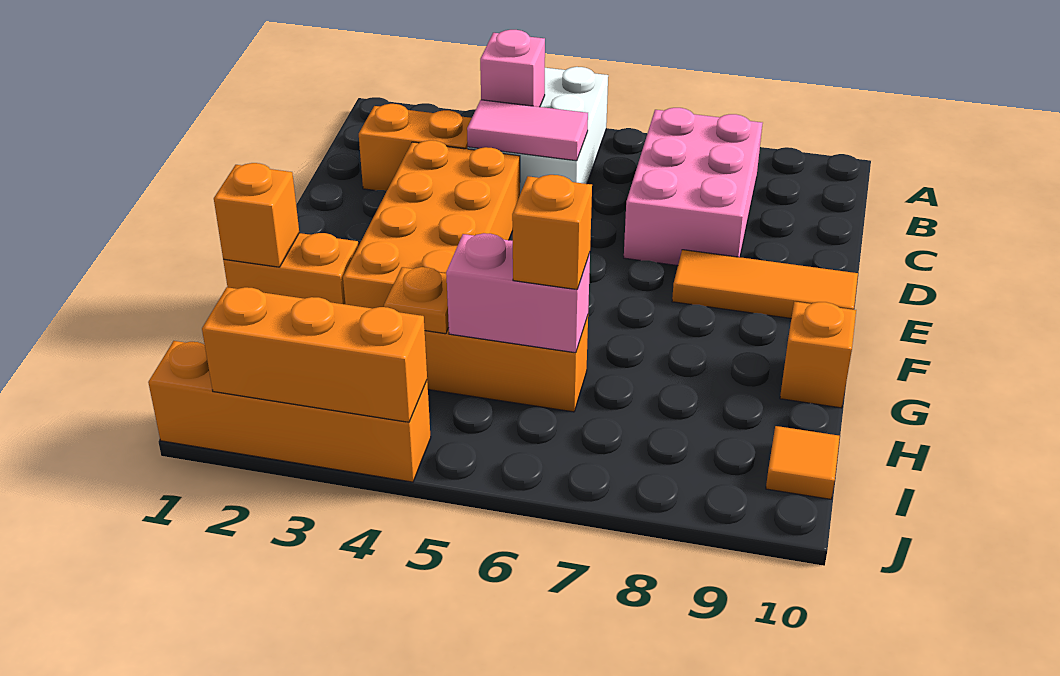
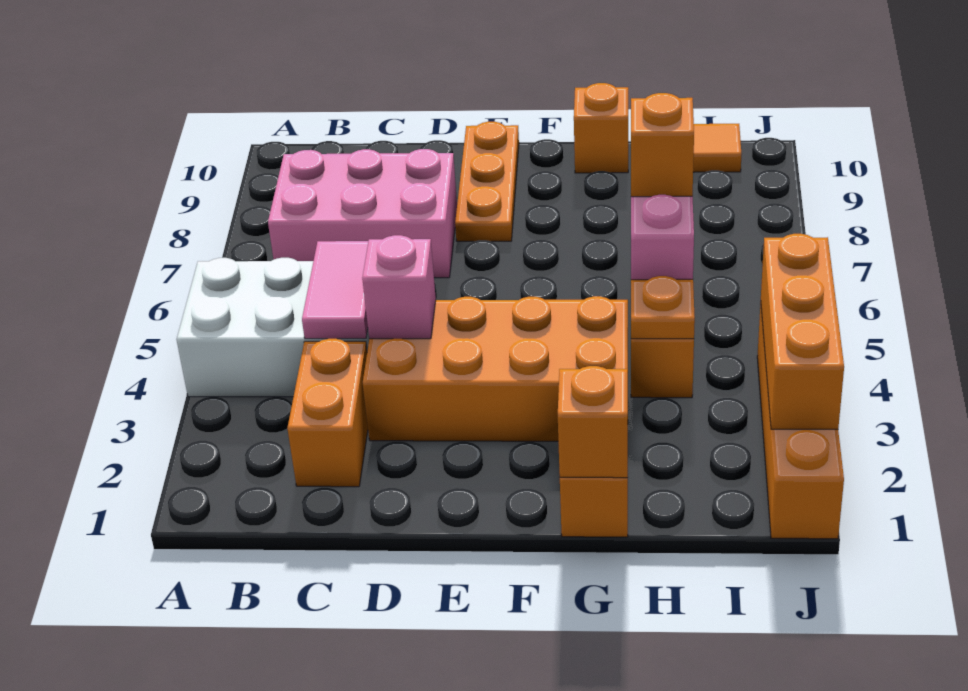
pink 1x1 brick [480,30,545,107] -> pink 1x1 brick moved to [362,235,436,339]
orange 1x3 tile [672,250,858,318] -> orange 1x3 plate [455,122,519,241]

